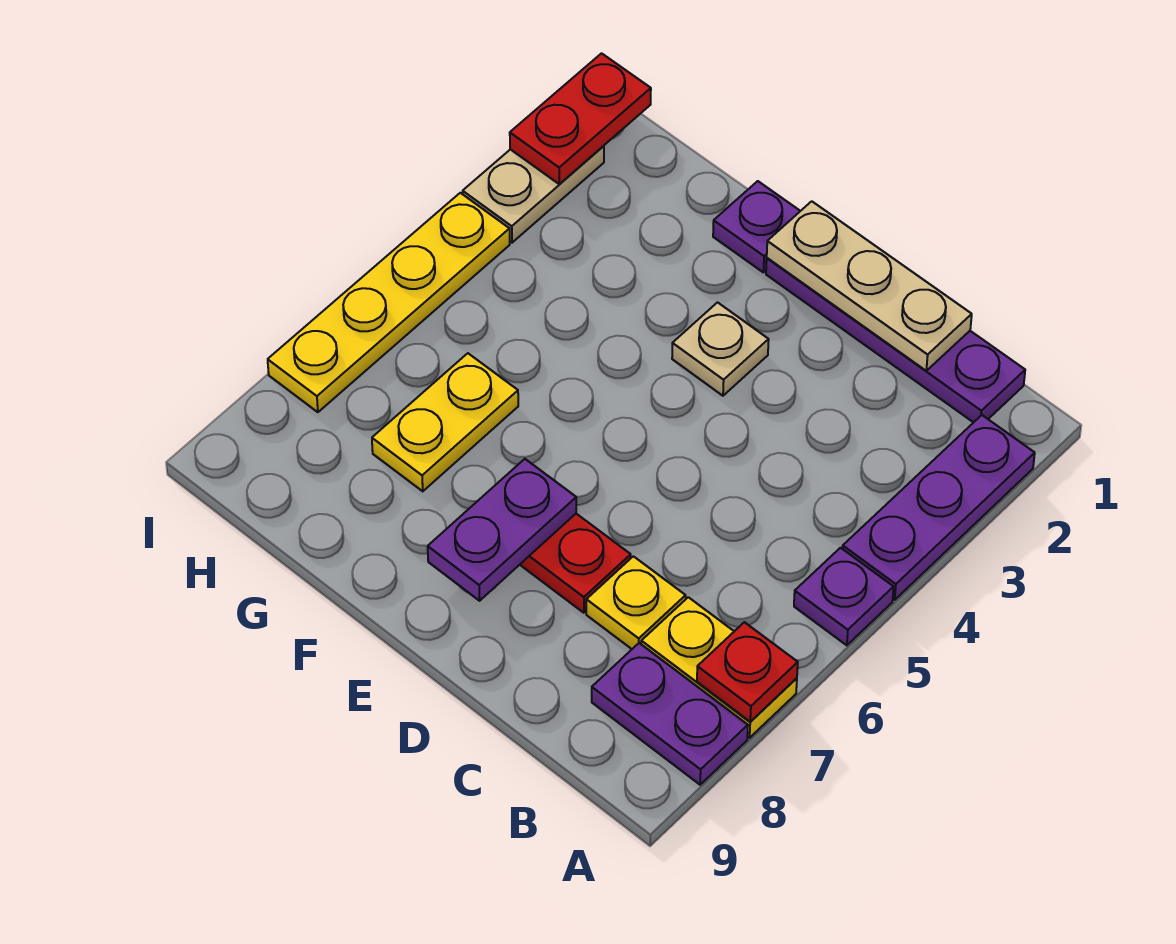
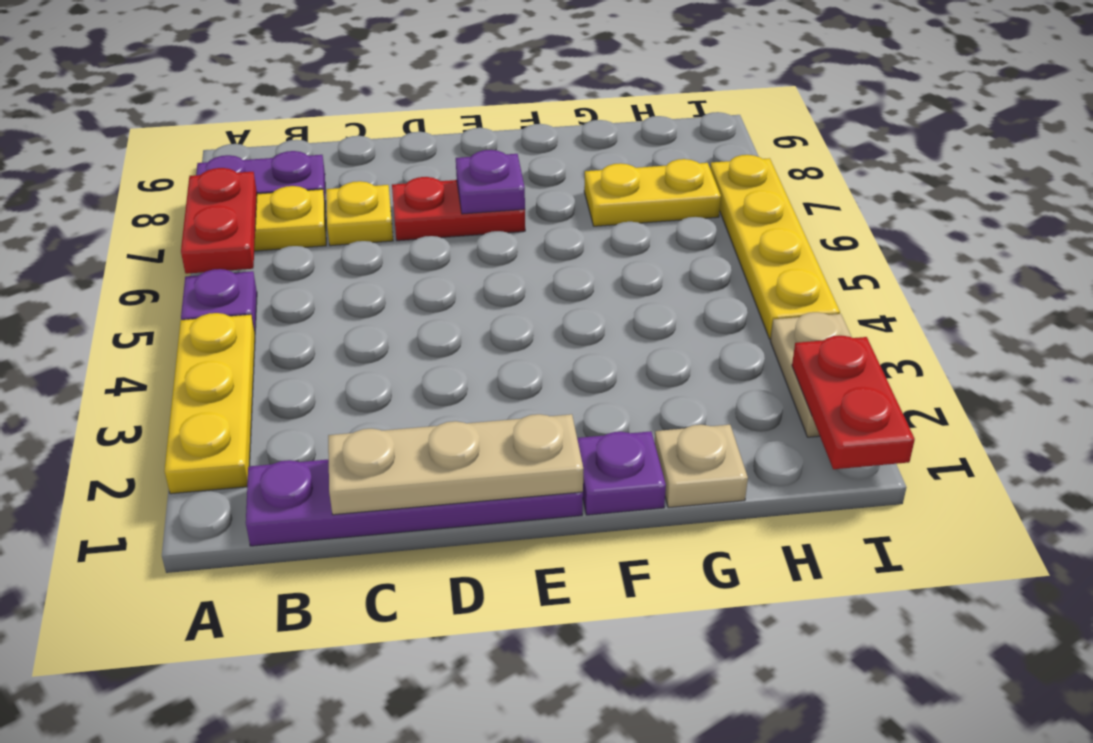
purple 1x3 plate [843,415,1035,600] -> yellow 1x3 plate [164,313,255,494]
red 1x1 plate [697,622,798,722] -> red 1x2 plate [181,168,257,274]
tan 1x1 plate [672,302,769,396] -> tan 1x1 plate moved to [655,425,748,508]
purple 1x2 plate [428,459,576,601] -> purple 1x1 plate [456,150,525,214]
yellow 1x2 plate [372,353,518,491] -> yellow 1x2 plate turned to [584,159,721,226]

